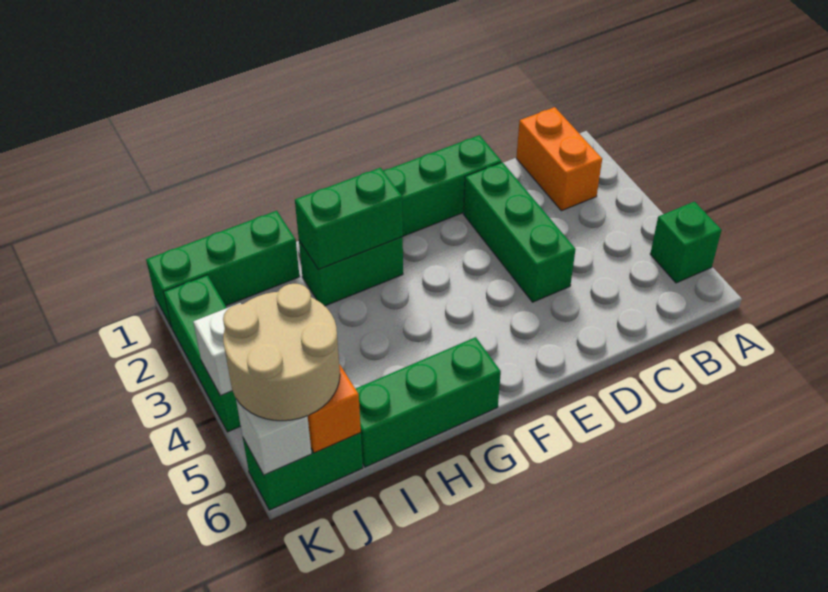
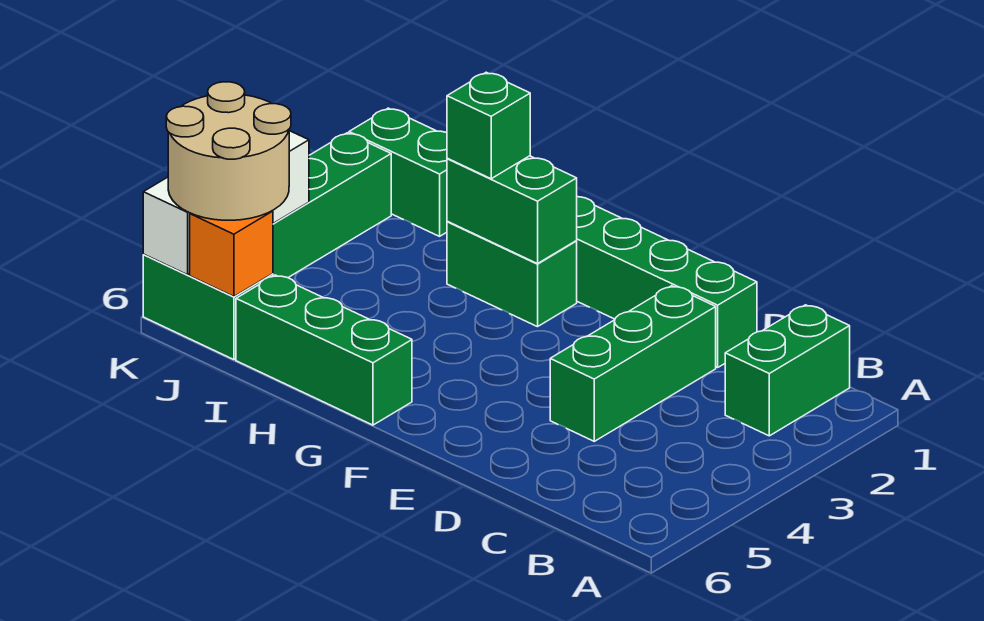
green 1x1 brick [650,202,722,283] -> green 1x1 brick moved to [447,72,530,179]
orange 1x2 brick [516,107,602,211] -> green 1x2 brick [725,305,850,436]
green 1x3 brick [146,211,299,326] -> green 1x2 brick [349,108,447,236]

